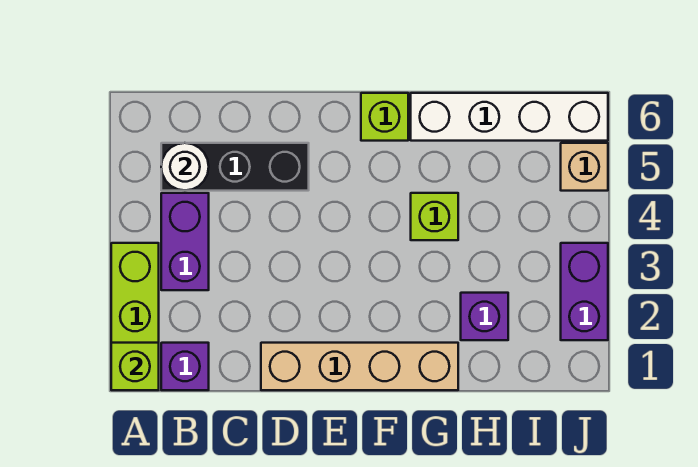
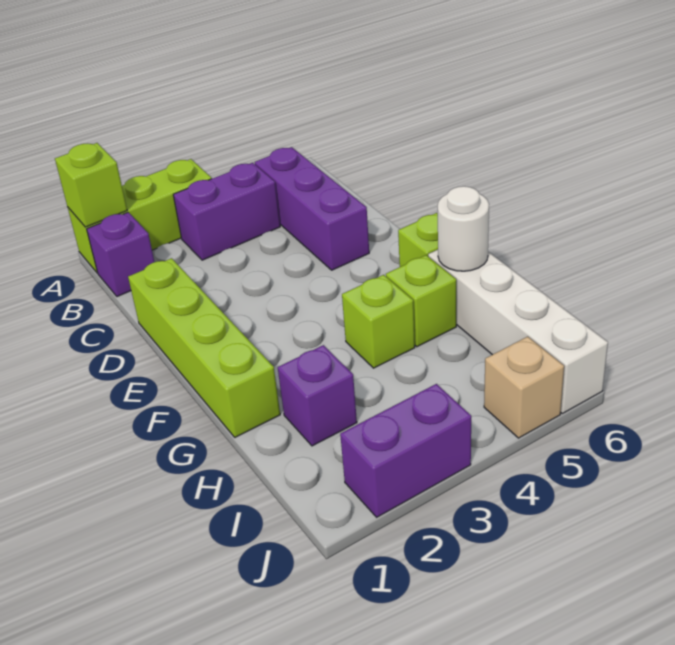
black 1x3 brick [161,143,309,191] -> purple 1x3 brick [255,147,369,270]
white 1x1 round brick [161,143,209,191] -> white 1x1 round brick moved to [438,186,489,271]
tan 1x4 brick [261,343,458,390] -> lime 1x4 brick [128,258,280,437]
none -> lime 1x1 brick [386,255,456,347]

